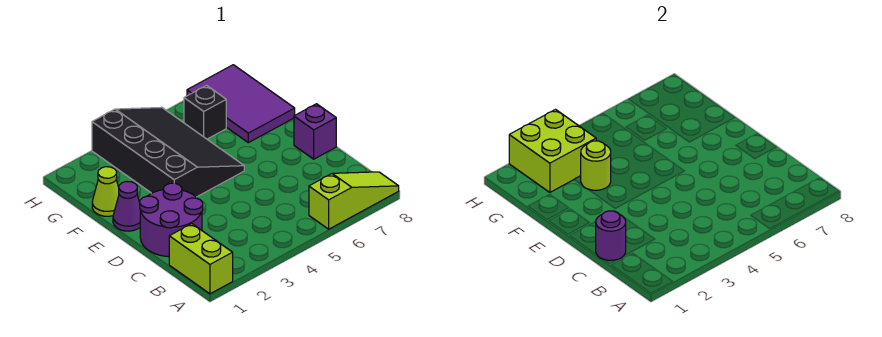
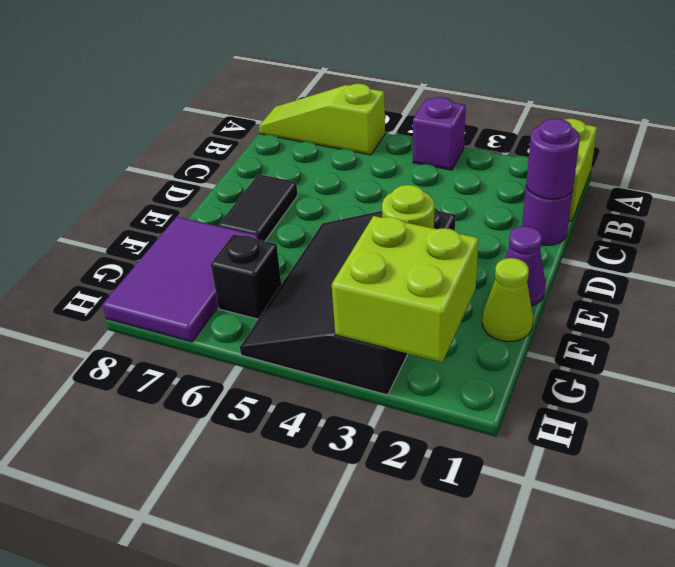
purple 2x2 round brick [140,183,203,257] -> purple 1x1 round brick [522,187,573,245]
none -> black 1x2 tile [218,174,298,241]
purple 1x1 brick [294,104,336,159] -> purple 1x1 brick moved to [413,97,466,170]

